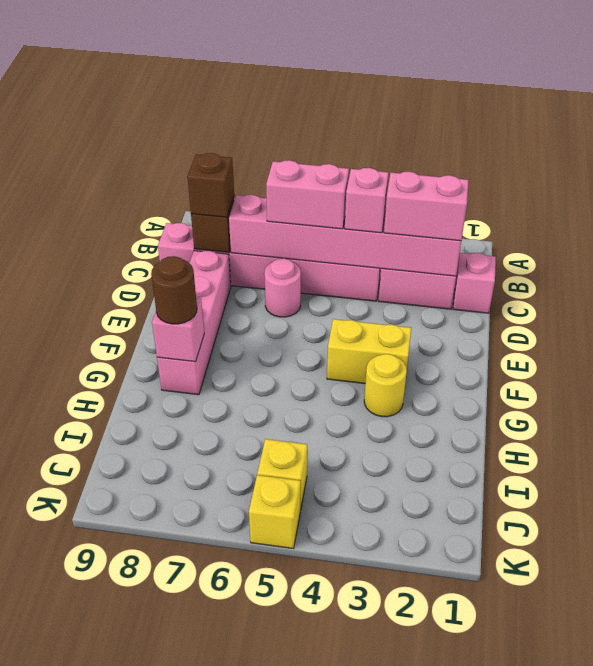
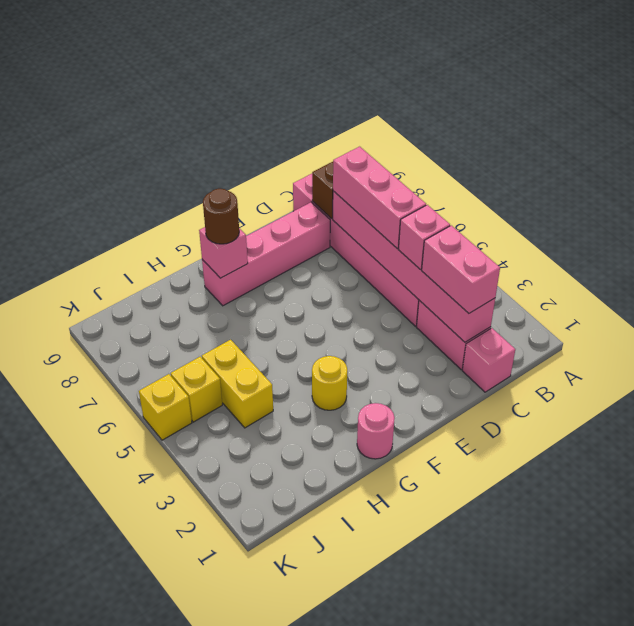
pink 1x2 brick [266,160,349,229] -> pink 1x3 brick [333,147,426,249]
brown 1x1 brick [187,153,234,217] -> none
pink 1x1 round brick [264,258,301,317] -> pink 1x1 round brick moved to [357,403,395,459]
yellow 1x2 brick [327,319,411,384] -> yellow 1x2 brick moved to [202,340,273,428]

